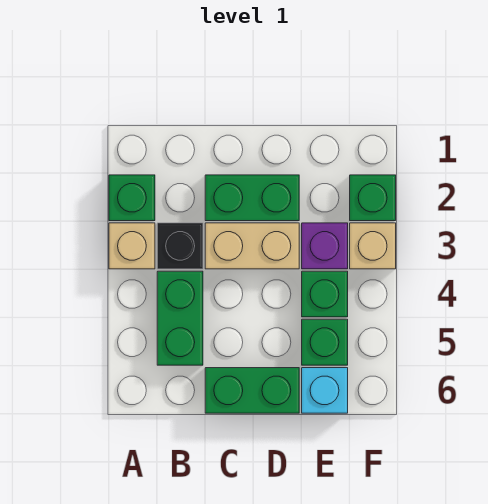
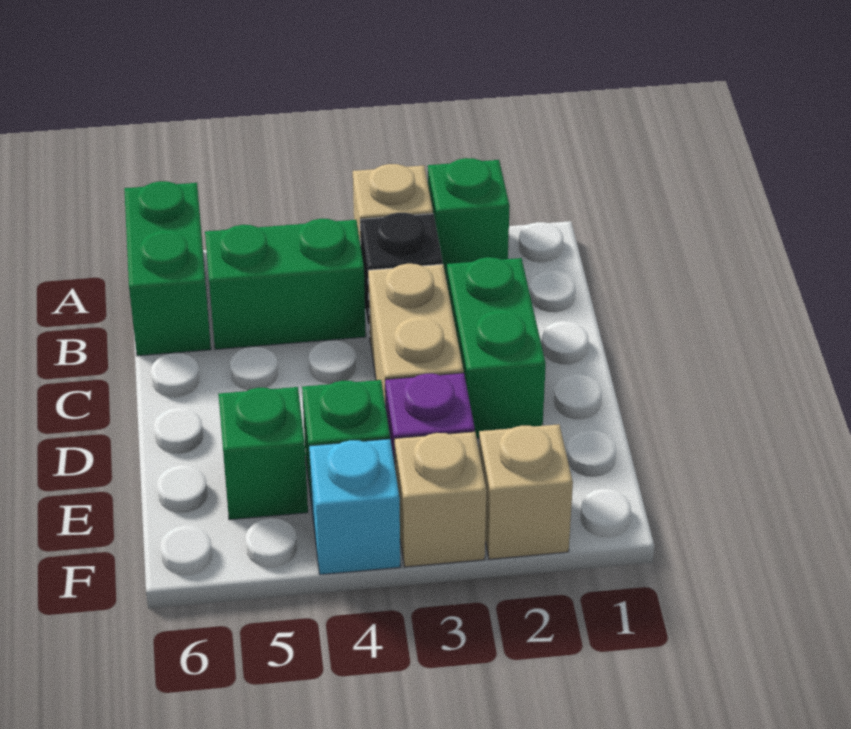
green 1x2 brick [205,368,299,413] -> green 1x2 brick moved to [124,181,211,356]
cyan 1x1 brick [302,368,348,413] -> cyan 1x1 brick moved to [309,439,400,575]
green 1x1 brick [350,175,396,221] -> tan 1x1 brick [479,424,573,559]

